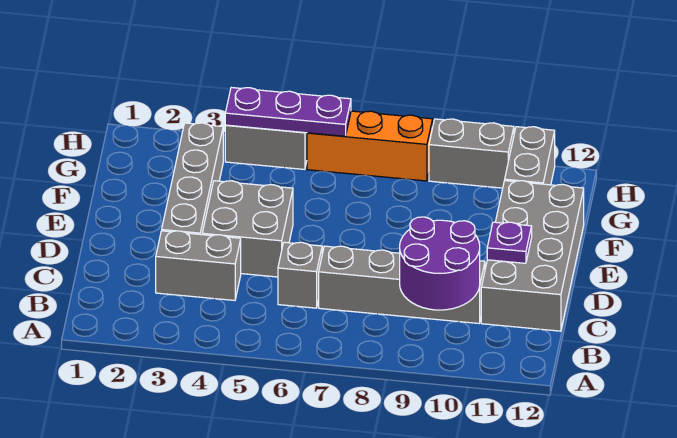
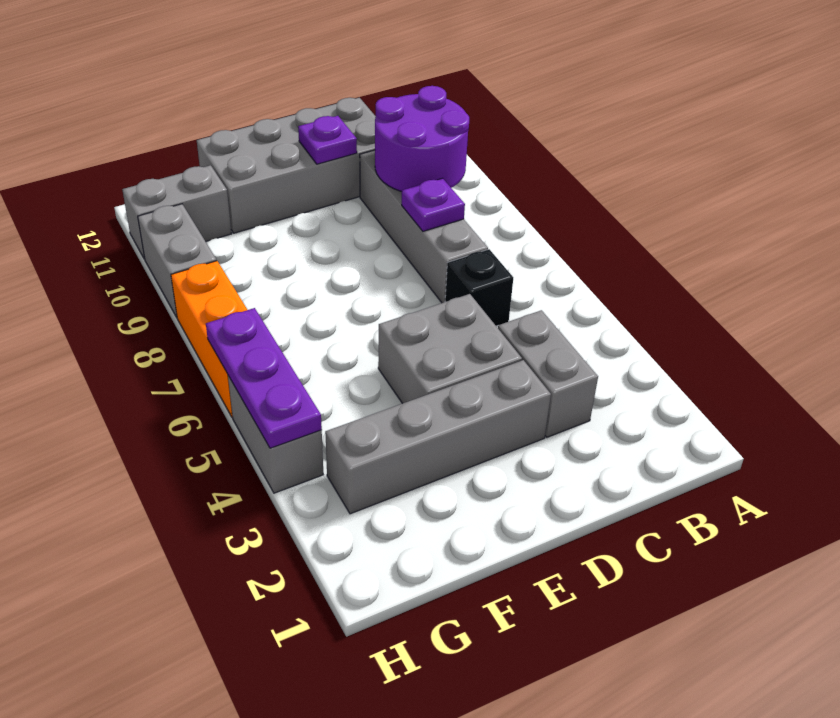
grey 1x1 brick [278,242,322,308] -> black 1x1 brick [445,249,513,326]
none -> purple 1x1 plate [402,178,465,231]

